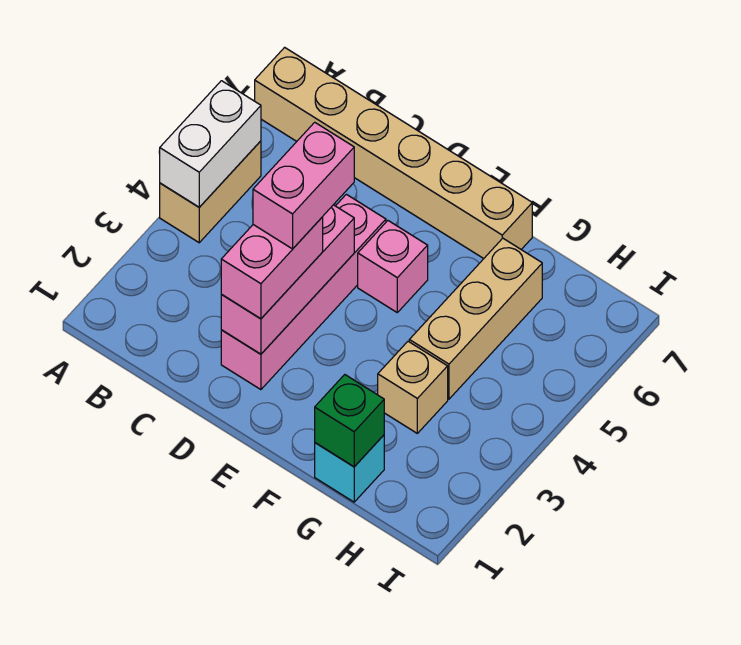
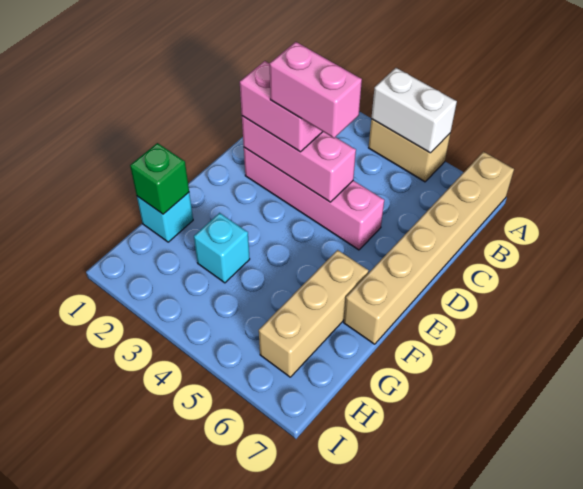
pink 1x1 brick [358,221,428,312] -> none
tan 1x1 brick [378,341,448,433] -> cyan 1x1 brick [194,213,250,283]
tan 1x3 brick [409,238,542,399] -> tan 1x3 brick turned to [259,250,368,377]

